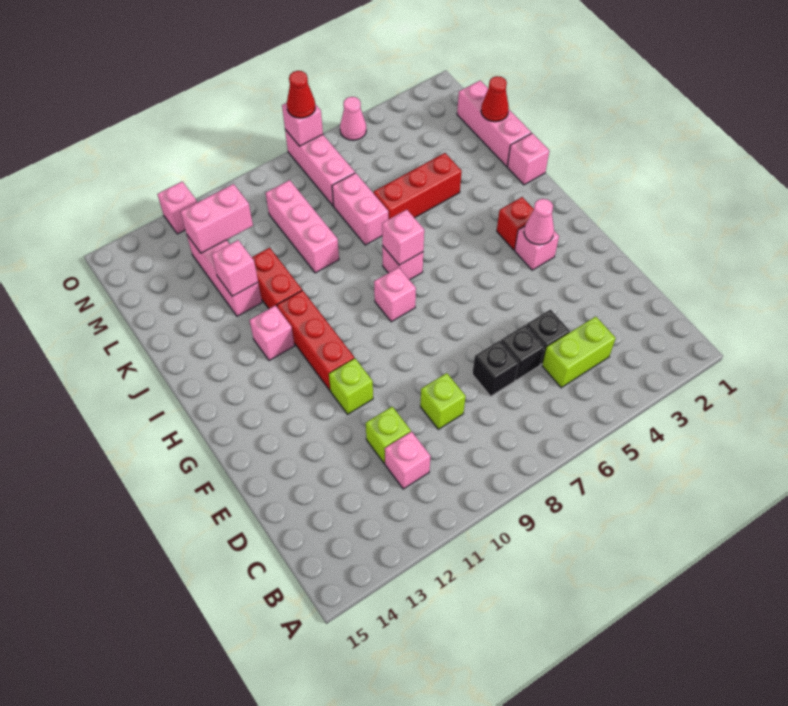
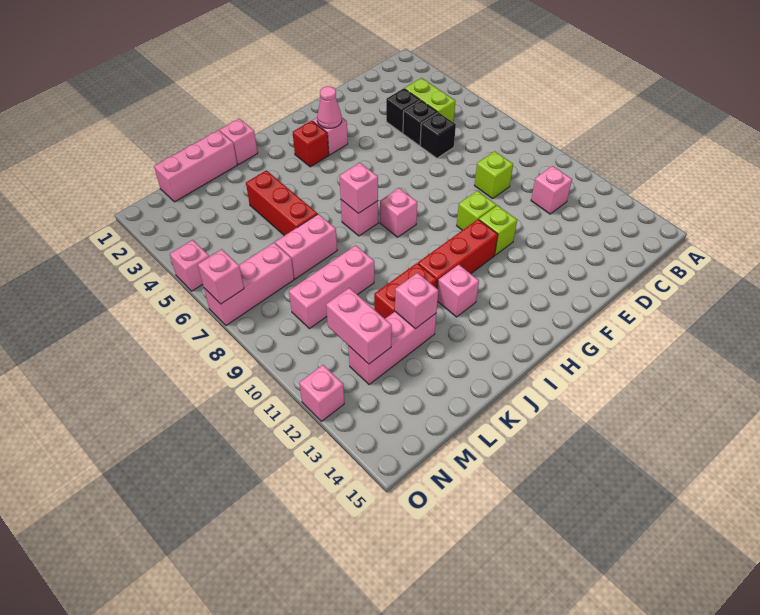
black 1x1 brick [472,341,519,396] -> black 1x1 brick moved to [386,88,420,133]
lime 1x1 brick [366,407,411,463] -> lime 1x1 brick moved to [457,191,496,230]
red 1x1 cone [481,76,509,122] -> none
pink 1x1 cone [340,97,366,140] -> pink 1x1 brick [170,240,209,291]
red 1x1 cone [287,71,315,118] -> none

